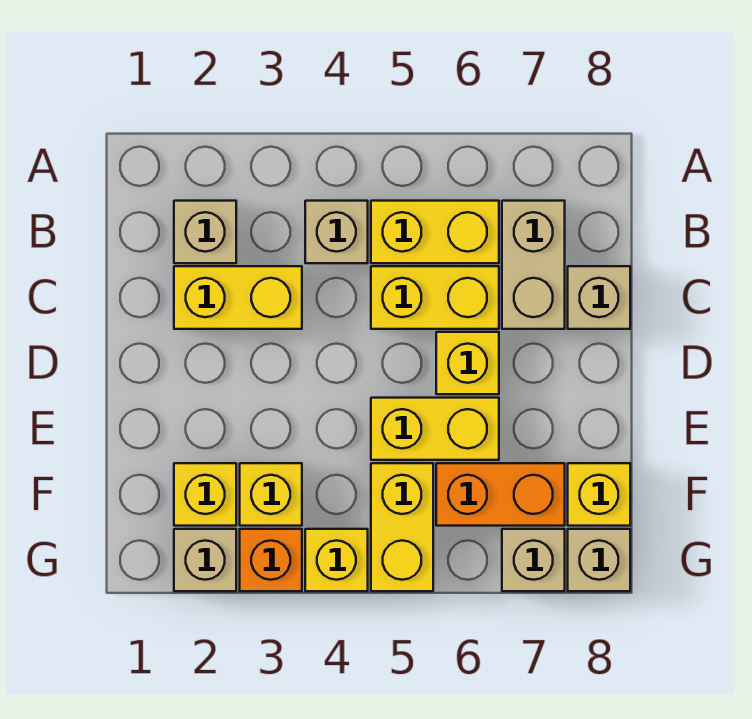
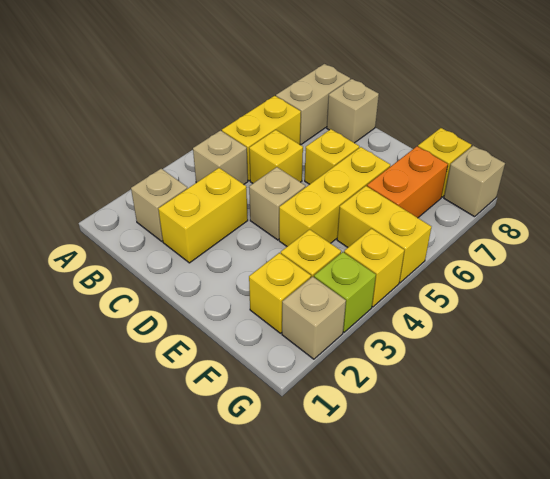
tan 1x2 brick [502,201,565,329] -> tan 1x2 brick turned to [276,64,350,144]
yellow 1x2 brick [371,266,499,329] -> yellow 1x1 brick [249,130,303,183]
yellow 1x2 brick [371,398,499,460] -> yellow 1x3 brick [279,147,390,246]
orange 1x1 brick [240,529,302,591] -> lime 1x1 brick [314,252,376,332]
tan 1x1 brick [502,529,565,591] -> tan 1x1 brick moved to [249,167,305,240]

